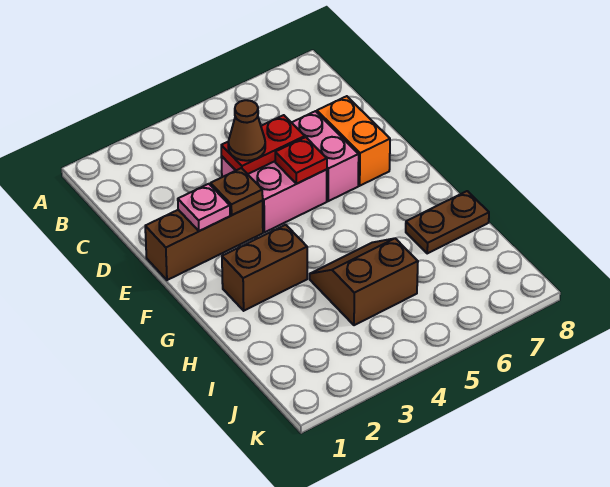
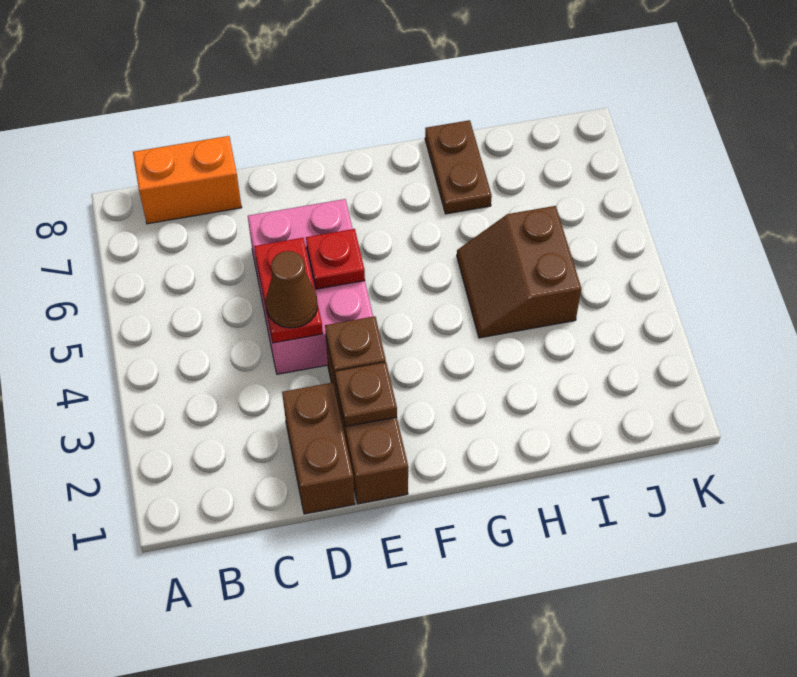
orange 1x2 brick [317,96,390,186] -> orange 1x2 brick moved to [133,136,242,224]
pink 1x1 plate [178,184,230,231] -> brown 1x1 plate [335,362,397,427]
brown 1x2 brick [222,225,307,311] -> brown 1x2 brick moved to [282,383,355,514]

